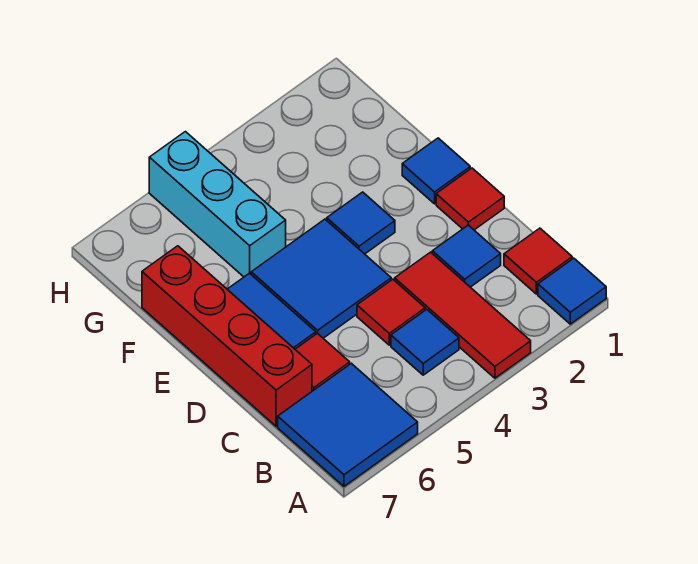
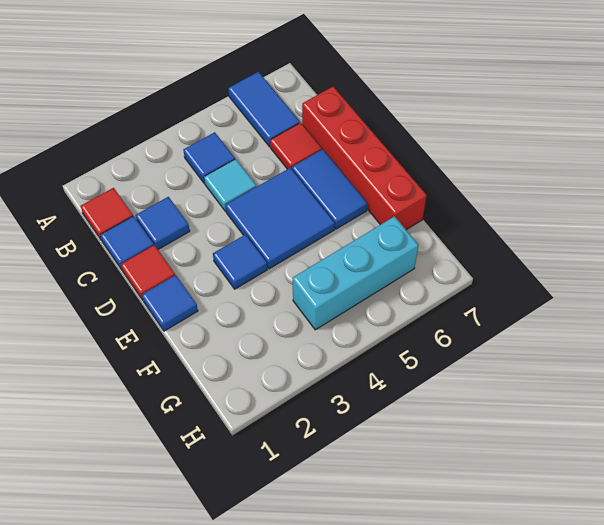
blue 1x1 tile [538,258,606,324] -> blue 1x1 tile moved to [101,216,154,270]
red 1x3 tile [395,252,531,378] -> none
blue 2x2 tile [278,363,418,486] -> blue 1x2 tile [228,72,300,147]
red 1x1 tile [357,279,425,345] -> cyan 1x1 tile [204,159,256,211]
cyan 1x3 brick [149,132,286,277] -> cyan 1x3 brick turned to [293,216,419,330]

